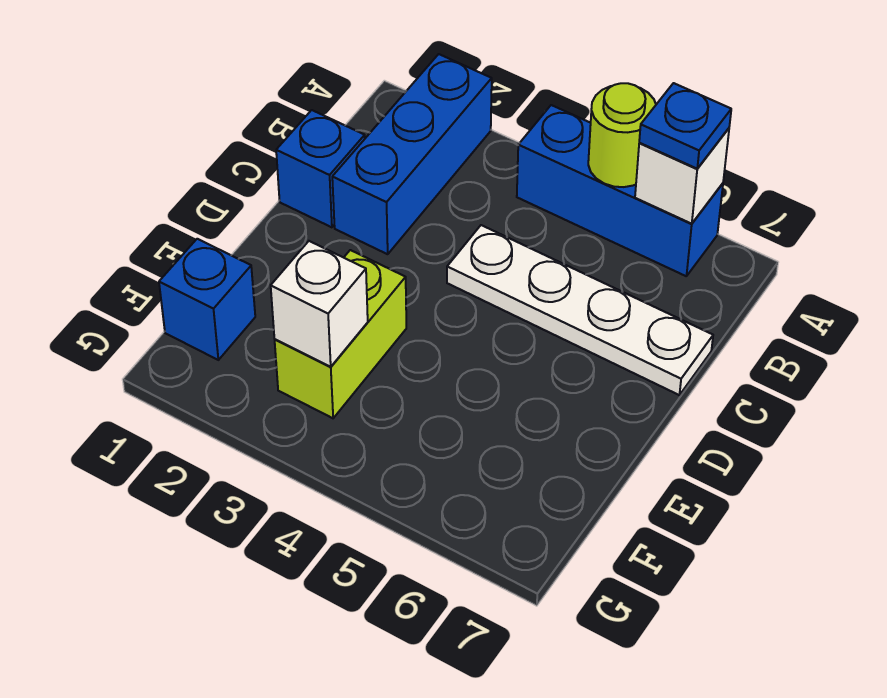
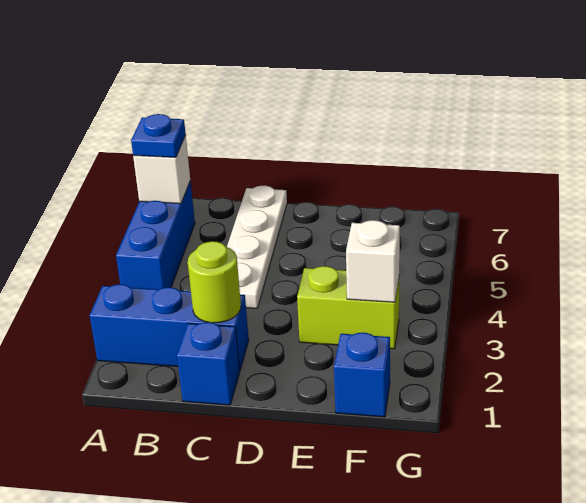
lime 1x1 round brick [588,83,656,187] -> lime 1x1 round brick moved to [188,241,241,323]

